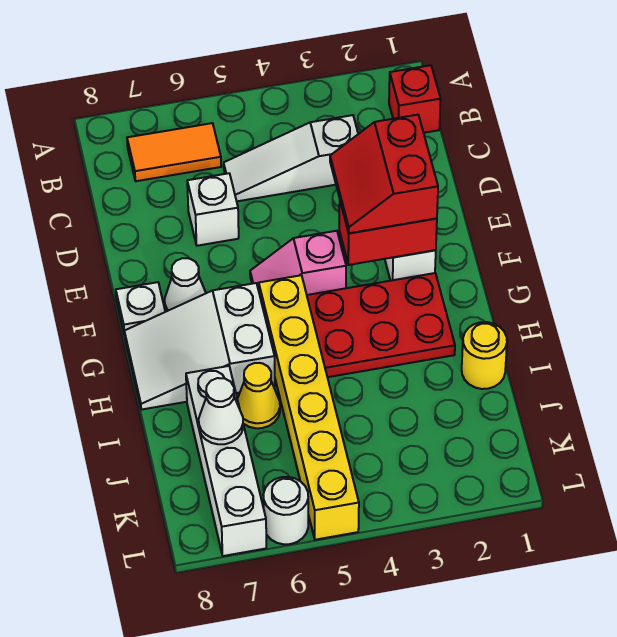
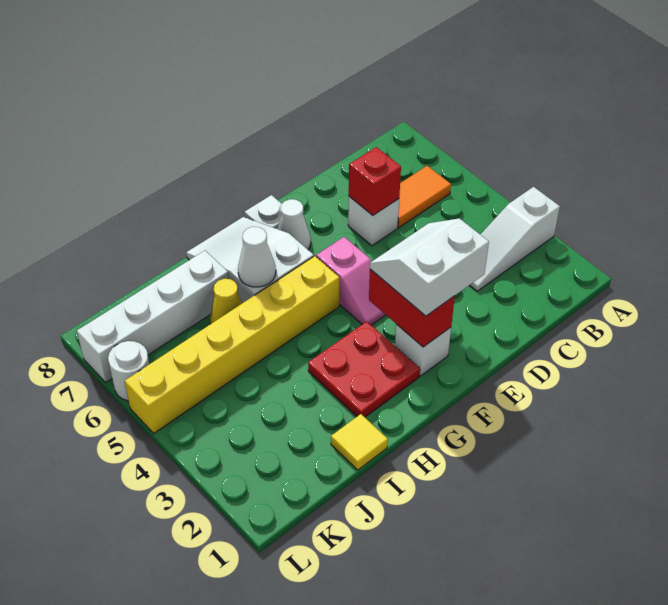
red 1x1 brick [389,65,441,133] -> red 1x1 brick moved to [349,147,401,215]
orange 1x2 tile [127,123,221,181] -> orange 1x2 tile turned to [398,166,451,227]
white 1x3 slope [224,115,358,201] -> white 1x3 slope turned to [470,187,560,291]
red 2x2 slope [330,115,438,233] -> white 2x2 slope [370,218,489,316]
pink 1x2 slope [250,231,346,295] -> pink 1x2 slope turned to [316,237,385,325]
red 2x3 plate [307,273,455,377] -> red 2x2 plate [308,321,420,417]
yellow 1x1 round brick [462,322,507,389] -> yellow 1x1 tile [331,414,388,470]
white 1x1 cone [199,378,243,444] -> white 1x1 cone moved to [238,227,276,287]

